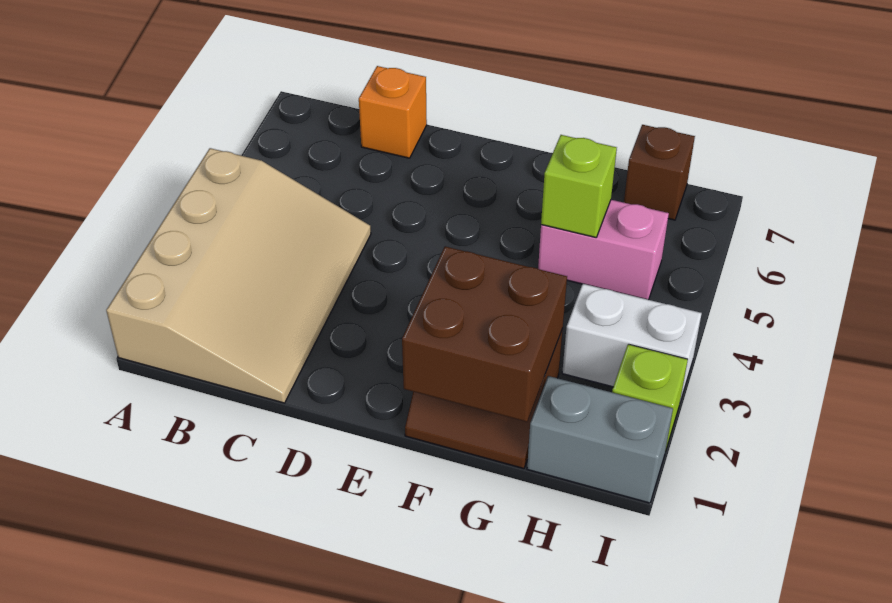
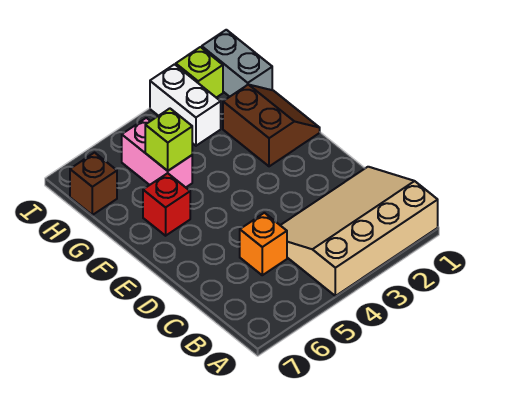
orange 1x1 brick [359,66,427,158] -> orange 1x1 brick moved to [240,213,287,275]
brown 2x2 brick [402,246,567,422] -> none
none -> red 1x1 brick [143,173,190,236]

